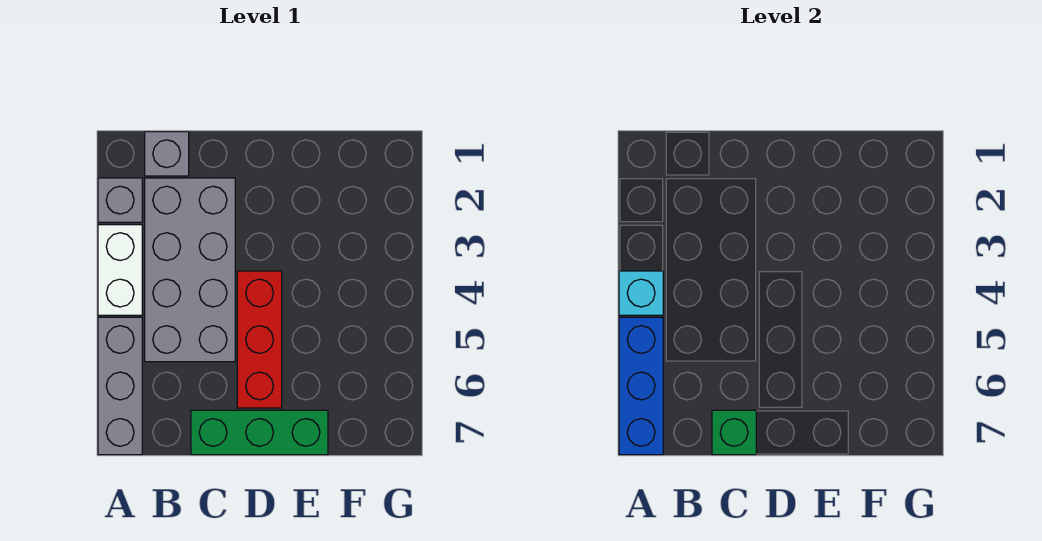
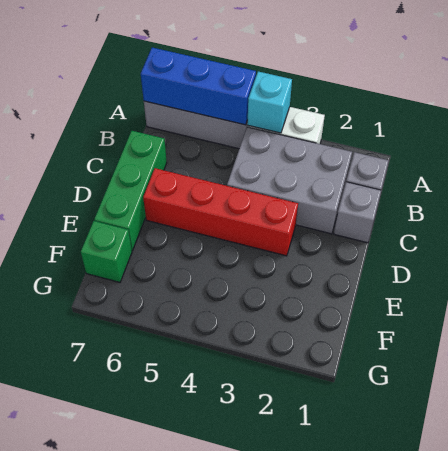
grey 1x1 brick [98,178,142,222] -> grey 1x1 brick moved to [334,182,381,243]
grey 2x4 brick [145,178,235,362] -> grey 2x3 brick [227,127,352,234]
green 1x1 brick [712,410,756,455] -> green 1x1 brick moved to [81,221,132,282]
red 1x3 brick [237,271,282,408] -> red 1x4 brick [143,168,298,256]

